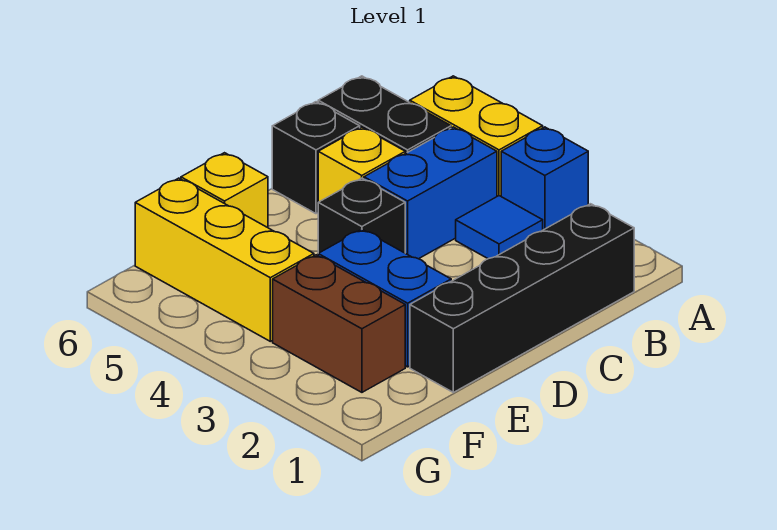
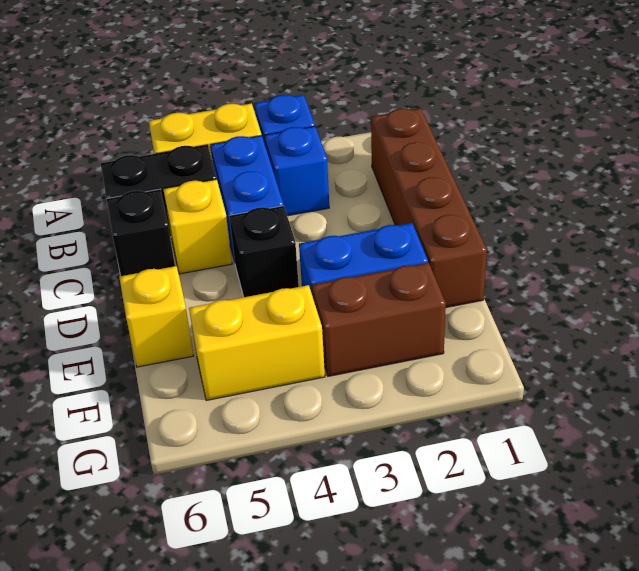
black 1x4 brick [410,204,634,392] -> brown 1x4 brick [371,108,487,307]
blue 1x1 tile [456,196,543,259] -> blue 1x1 brick [265,126,329,216]
yellow 1x3 brick [135,178,314,341] -> yellow 1x2 brick [189,285,325,401]

